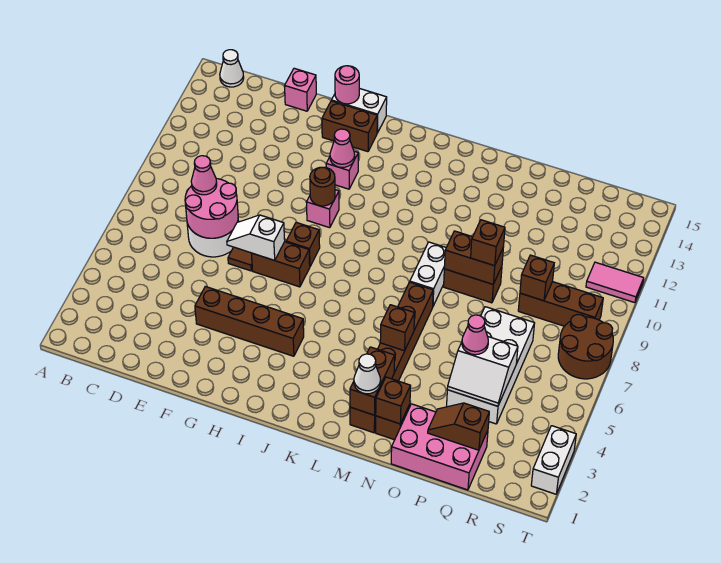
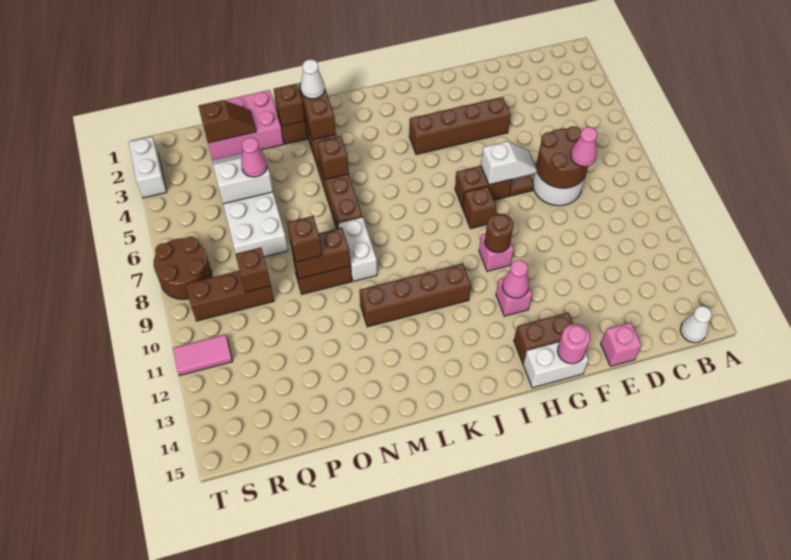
pink 2x2 round brick [185,179,238,238] -> brown 2x2 round brick [536,127,588,188]
none -> brown 1x4 brick [359,263,471,327]

